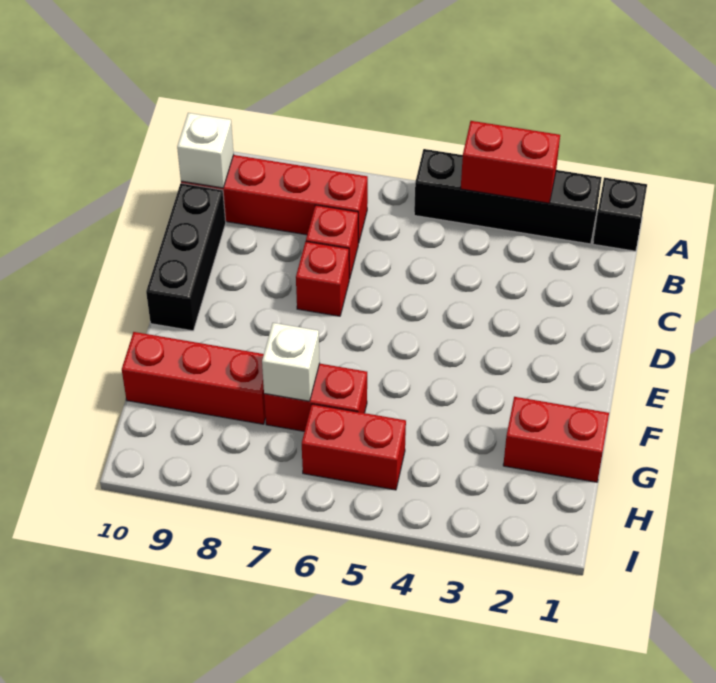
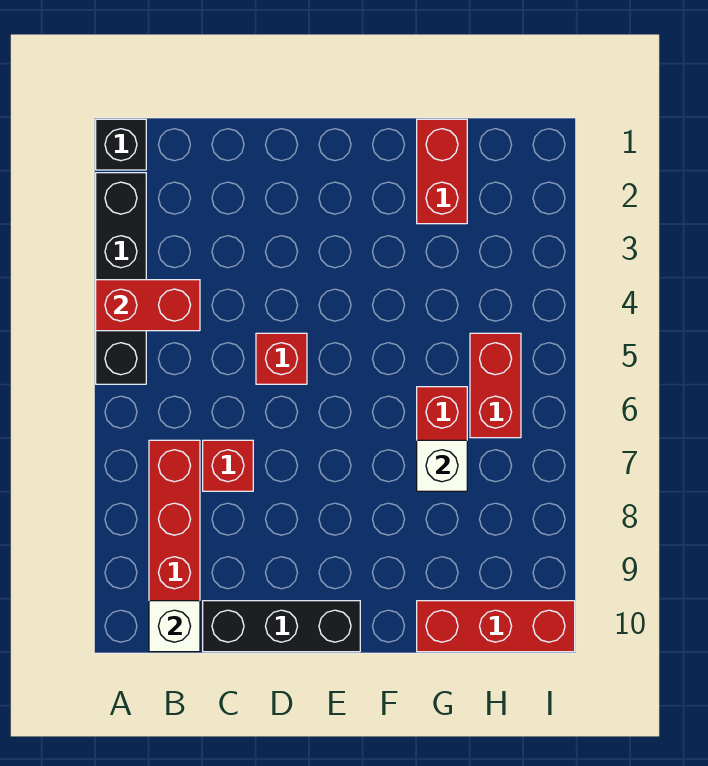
red 1x2 brick [461,121,560,203] -> red 1x2 brick turned to [96,280,200,331]
red 1x1 brick [296,242,349,316] -> red 1x1 brick moved to [256,333,307,384]
red 1x3 brick [122,332,266,424] -> red 1x3 brick turned to [417,601,575,652]

